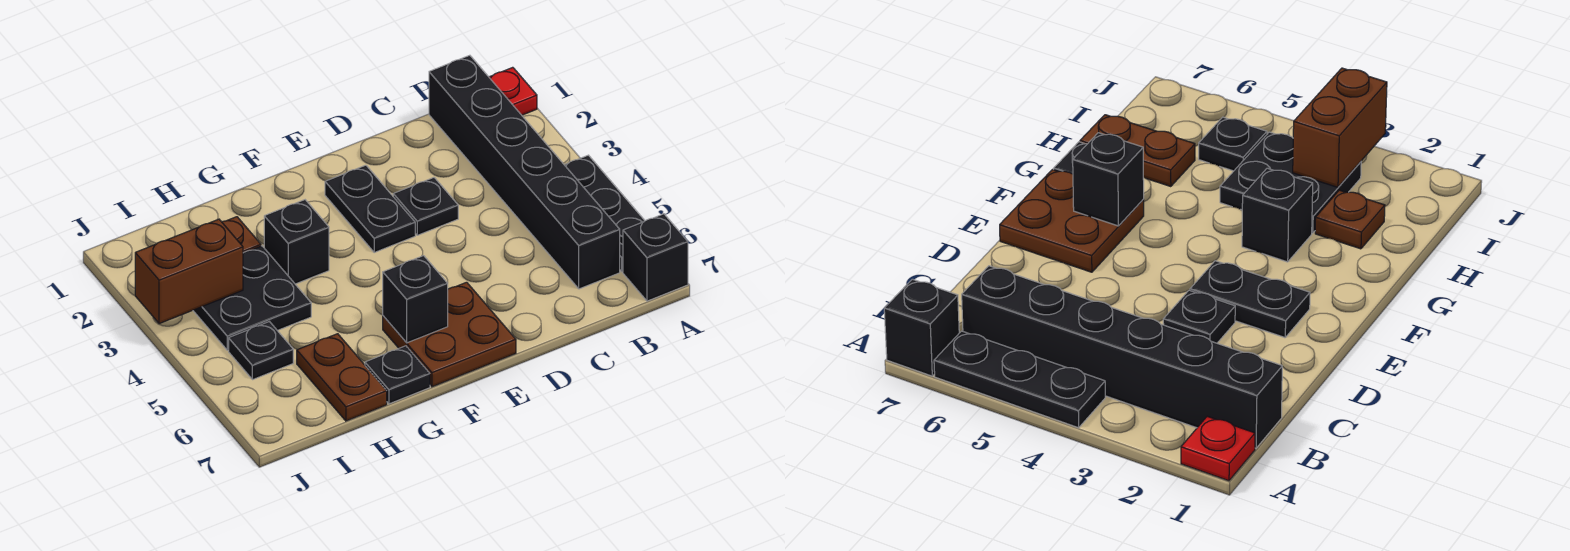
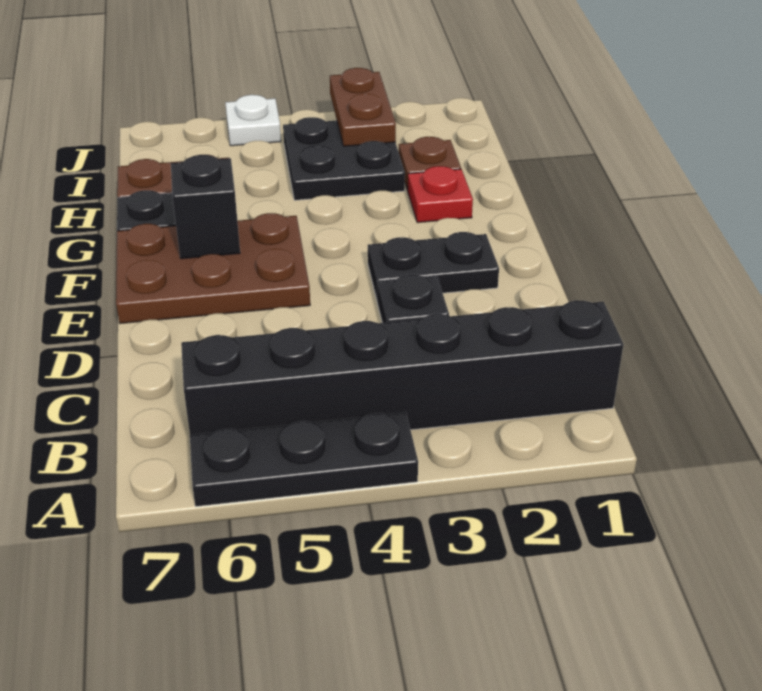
red 1x1 plate [489,67,537,115] -> red 1x1 plate moved to [407,166,473,223]
black 1x1 brick [623,214,688,301] -> none
brown 2x2 plate [383,282,516,387] -> brown 2x3 plate [116,213,310,324]
black 1x1 brick [264,200,329,284] -> none
brown 1x2 brick [135,219,243,324] -> brown 1x2 plate [330,68,396,146]
black 1x1 plate [229,322,293,380] -> none
none -> white 1x1 plate [225,95,281,146]

